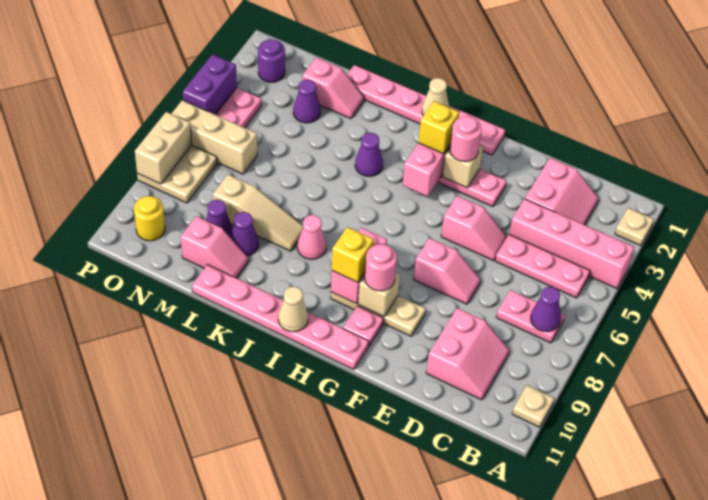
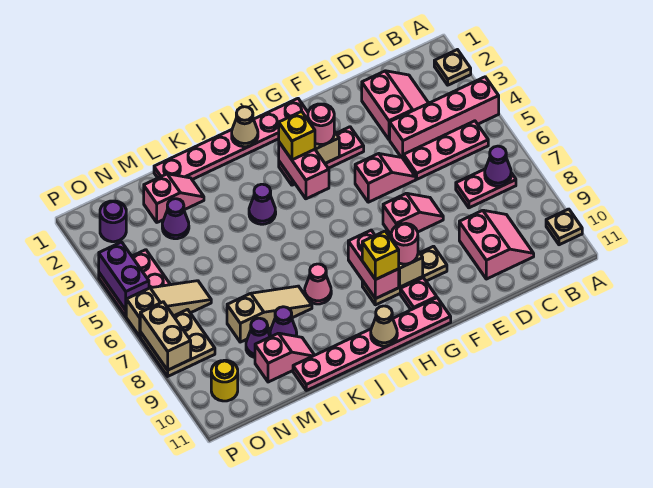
tan 1x3 brick [171,100,257,174] -> tan 1x3 slope [126,281,211,336]

